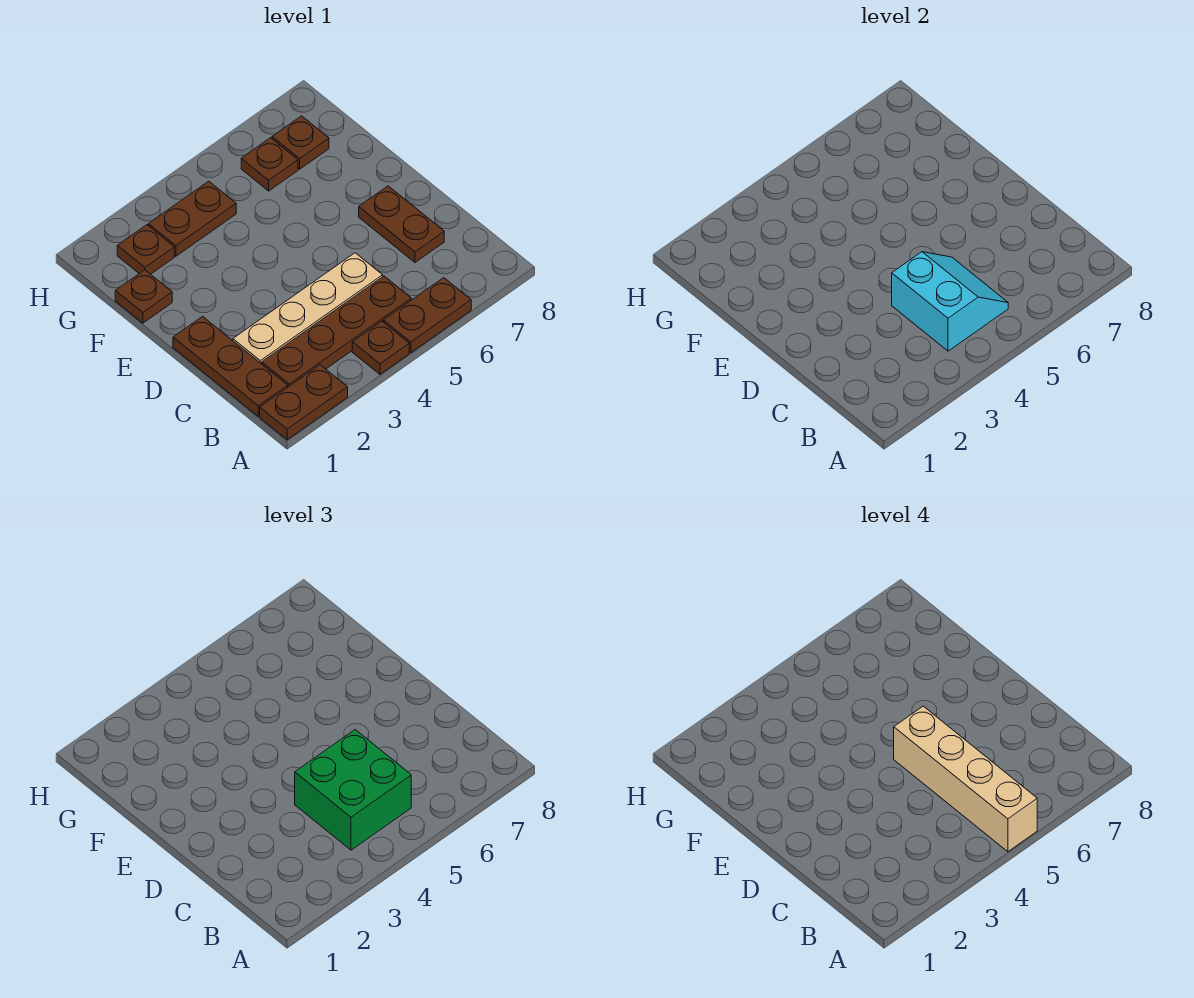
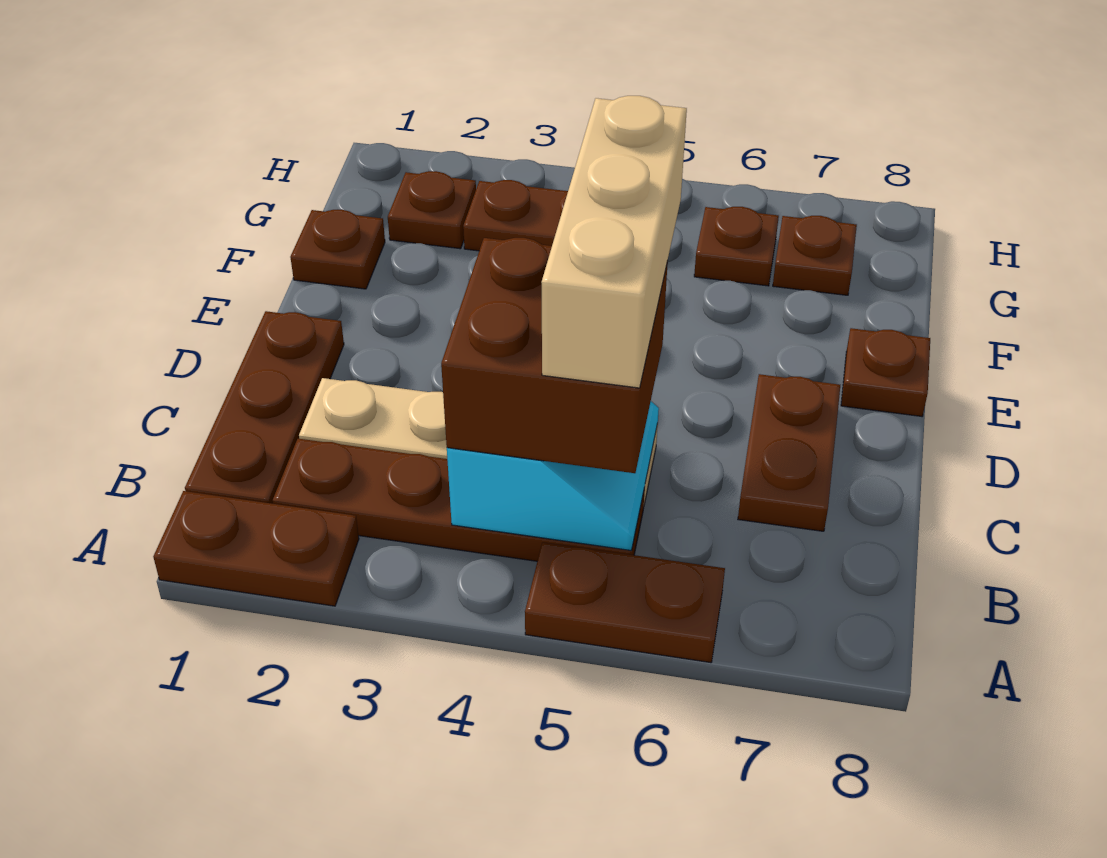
brown 1x1 plate [352,321,409,374] -> brown 1x1 plate moved to [841,328,930,416]
tan 1x4 brick [894,706,1037,852] -> tan 1x3 brick [541,96,687,388]
green 2x2 brick [295,730,411,850] -> brown 2x2 brick [441,238,668,473]

